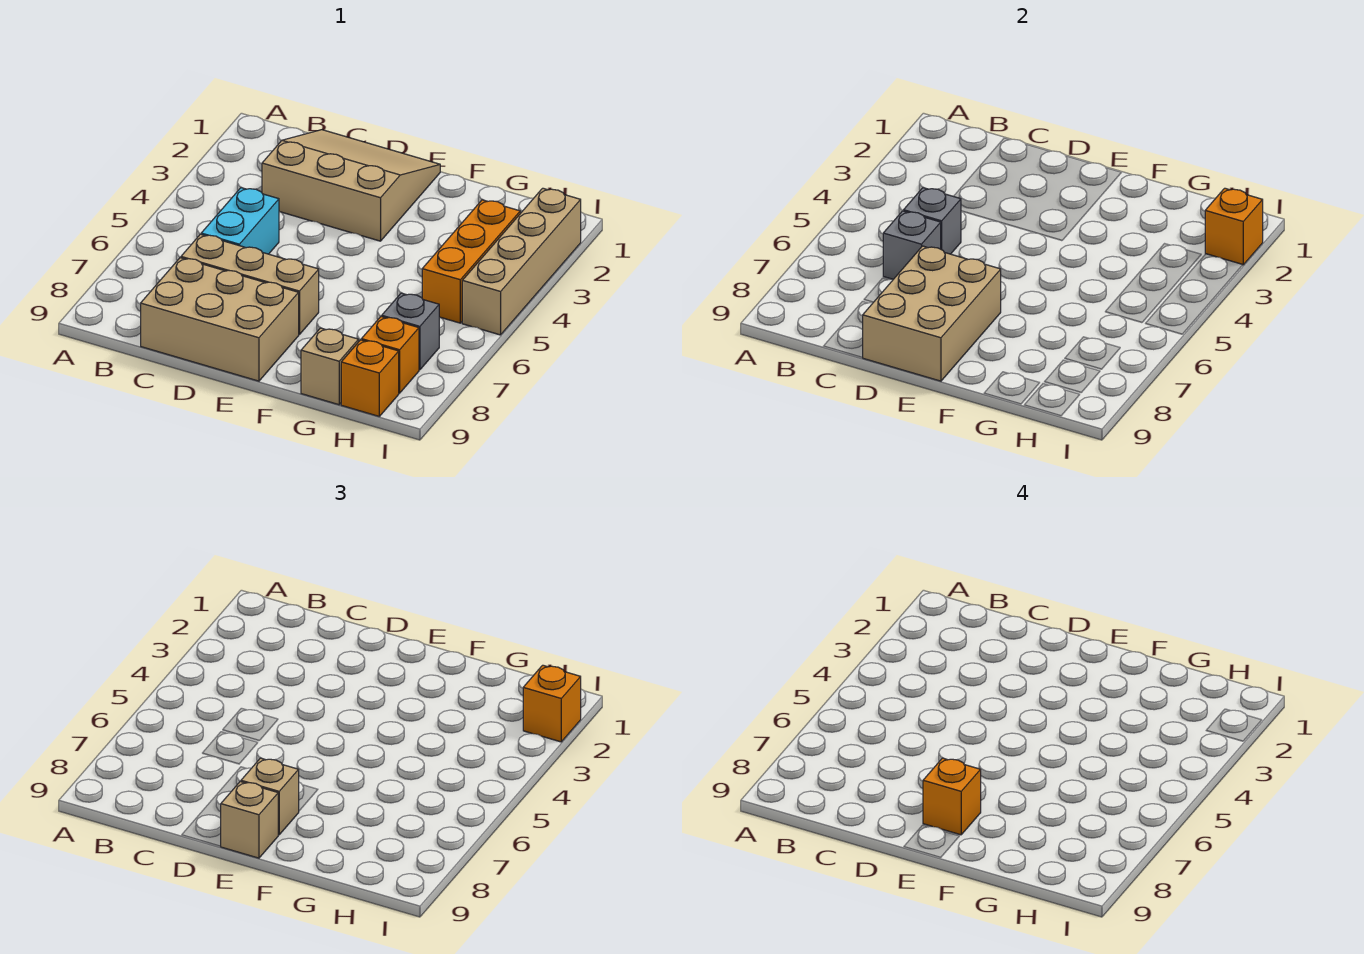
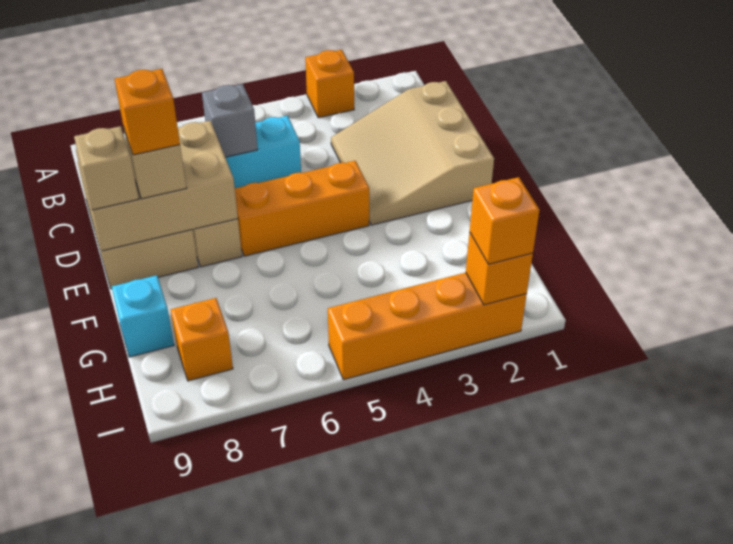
tan 3x3 slope [262,130,440,241] -> tan 3x3 slope turned to [331,81,494,225]
grey 1x1 brick [904,188,961,254] -> none
tan 1x1 brick [301,328,359,405] -> cyan 1x1 brick [112,275,174,357]
orange 1x3 brick [422,200,520,323] -> orange 1x3 brick moved to [235,161,369,256]
grey 1x1 brick [382,293,439,370] -> none
orange 1x1 brick [341,340,399,416] -> orange 1x1 brick moved to [305,50,354,118]
tan 1x4 brick [462,188,581,335] -> orange 1x4 brick [328,273,527,380]

